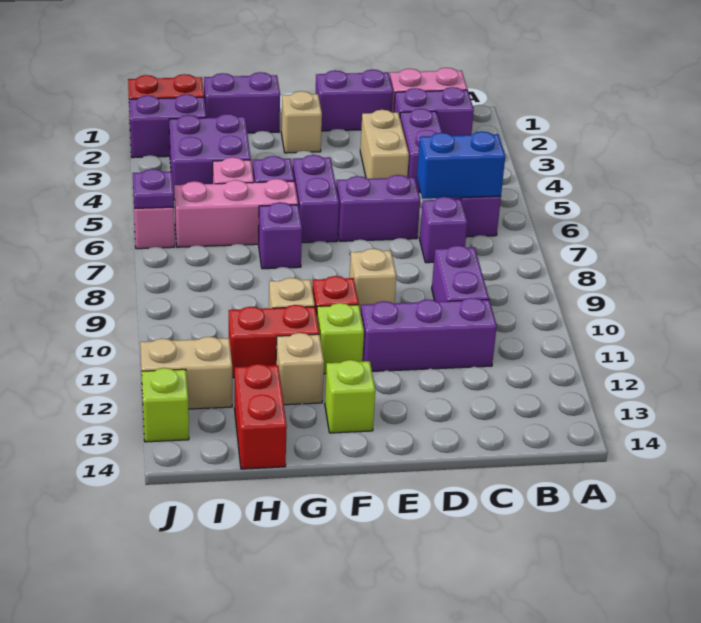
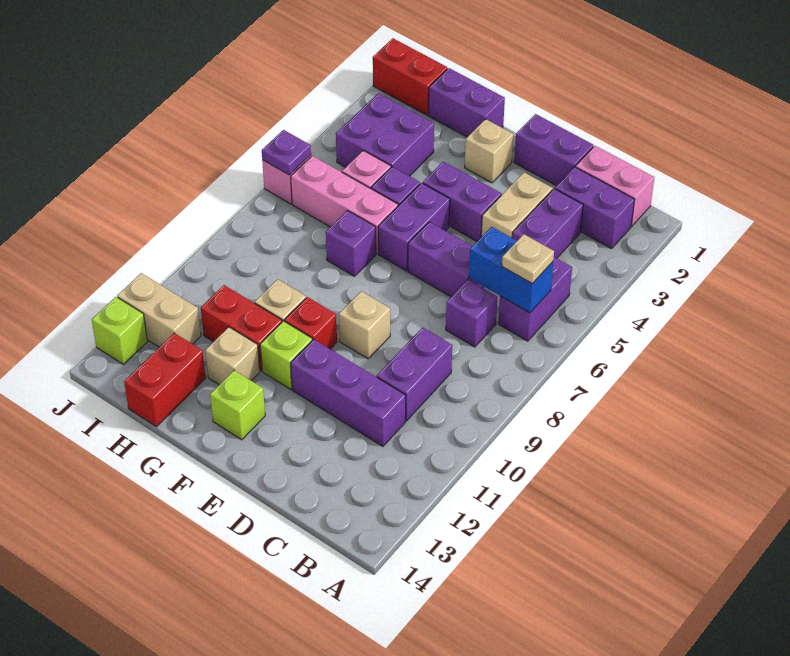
none -> tan 1x1 plate [502,234,554,283]
purple 1x2 brick [129,94,206,158] -> purple 1x2 brick moved to [423,161,501,241]

